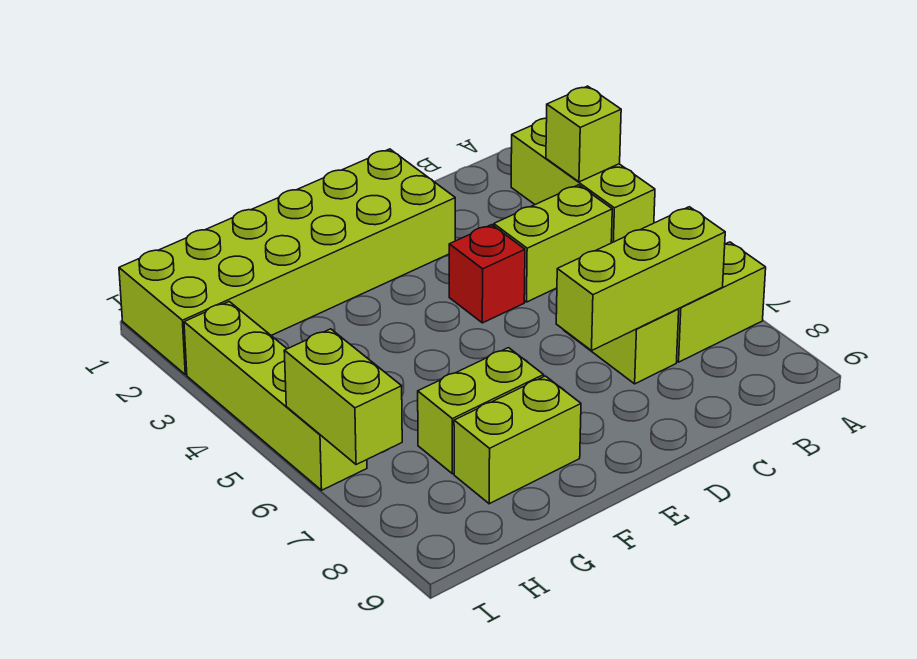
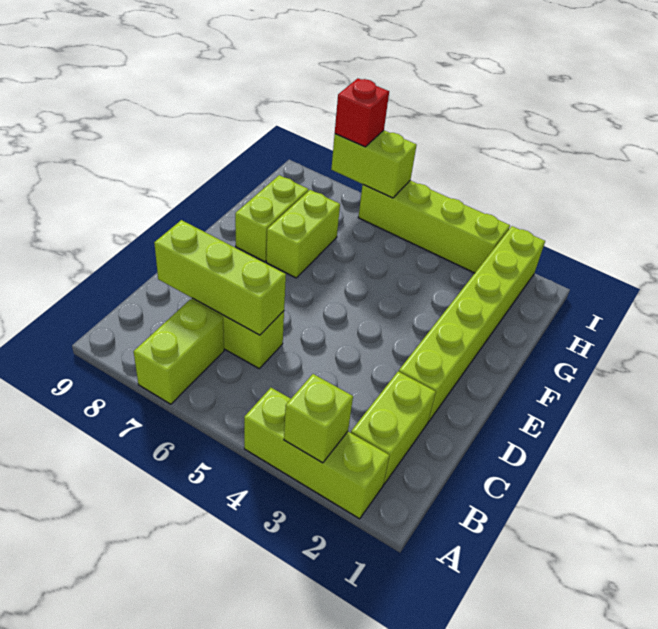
lime 1x2 brick [494,185,612,302] -> lime 1x2 brick moved to [351,371,436,484]
lime 1x3 brick [556,207,725,351] -> lime 1x3 brick turned to [154,220,286,335]
lime 2x6 brick [119,149,455,375] -> lime 1x6 brick [399,226,545,422]
red 1x1 brick [449,225,525,323] -> red 1x1 brick moved to [335,78,389,147]

